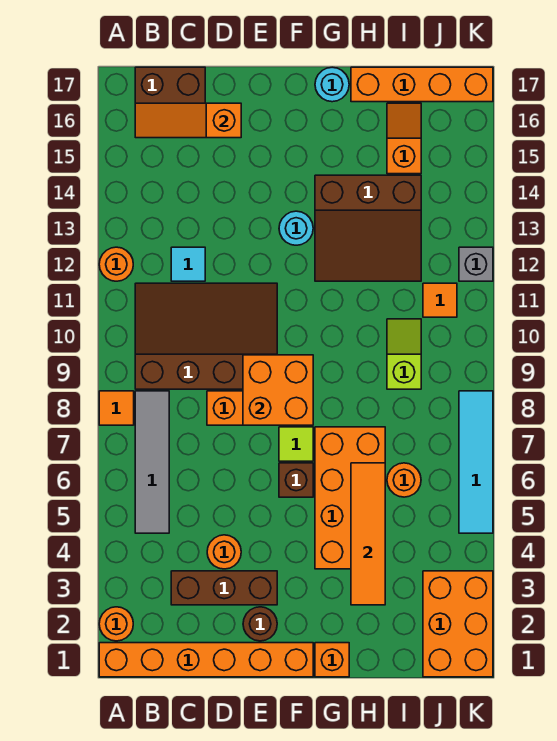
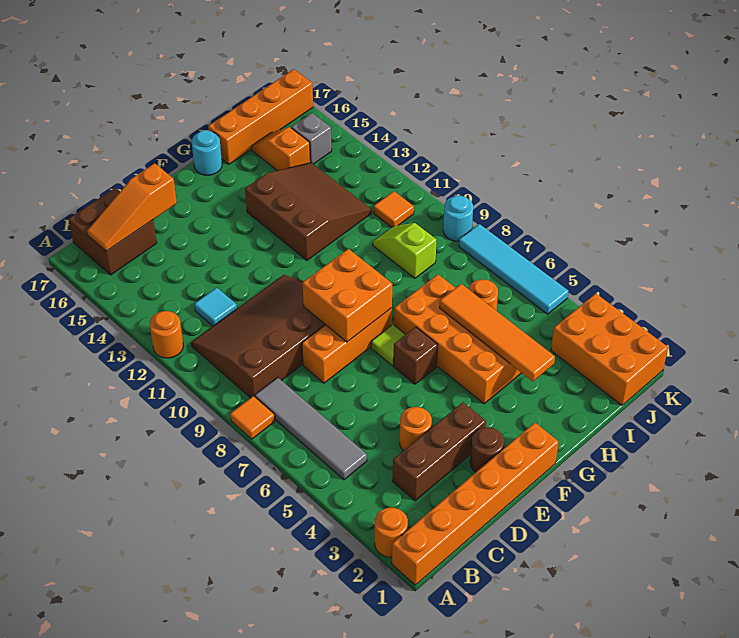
cyan 1x1 round brick [279,211,313,245] -> cyan 1x1 round brick moved to [443,196,473,241]
orange 1x1 brick [315,643,349,677] -> none
brown 3x3 slope [315,175,421,281] -> brown 3x3 slope turned to [245,163,372,260]
grey 1x1 brick [459,247,493,281] -> grey 1x1 brick moved to [291,113,332,164]

